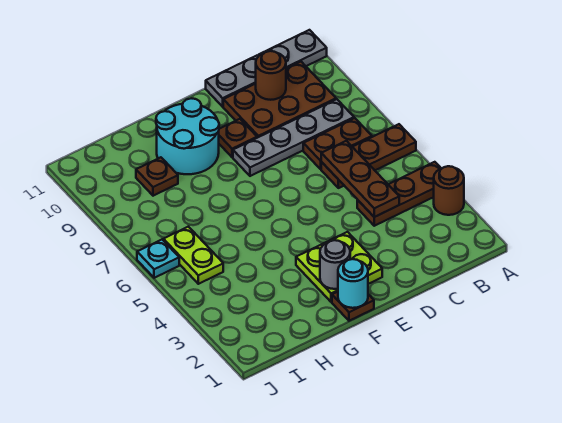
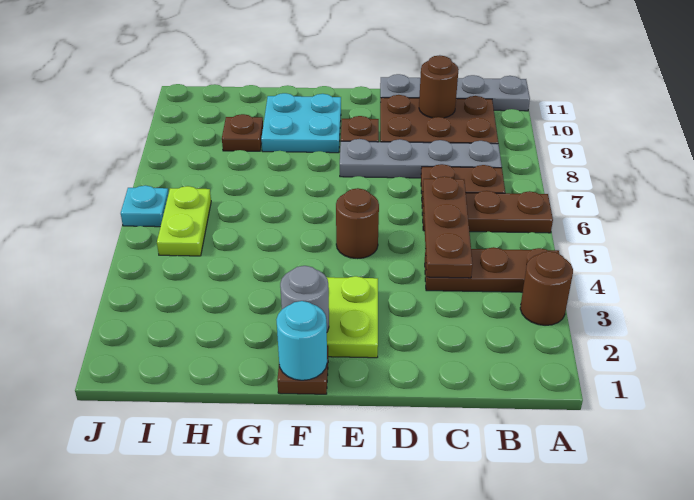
none -> brown 1x1 round brick [336,188,379,259]
cyan 2x2 round brick [156,98,219,174] -> cyan 2x2 plate [261,93,341,153]

